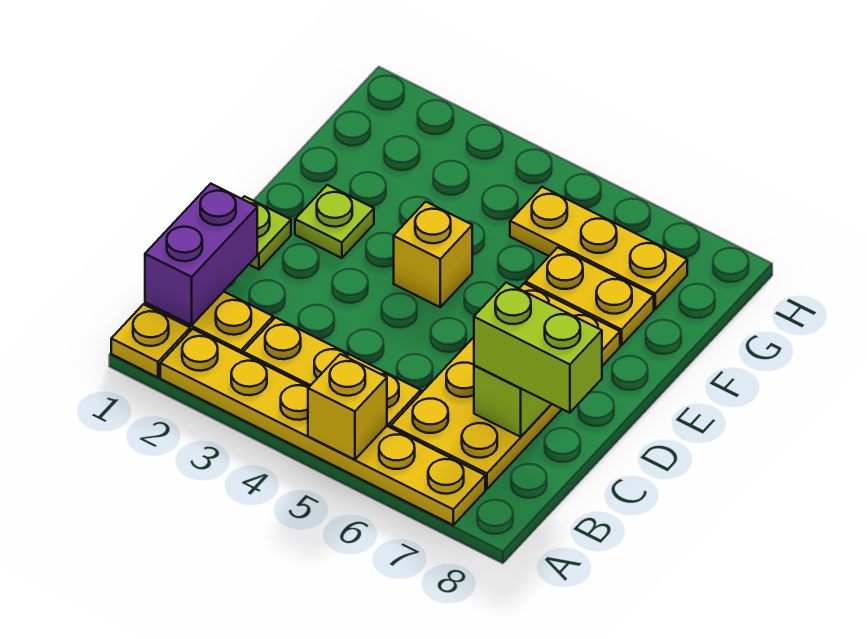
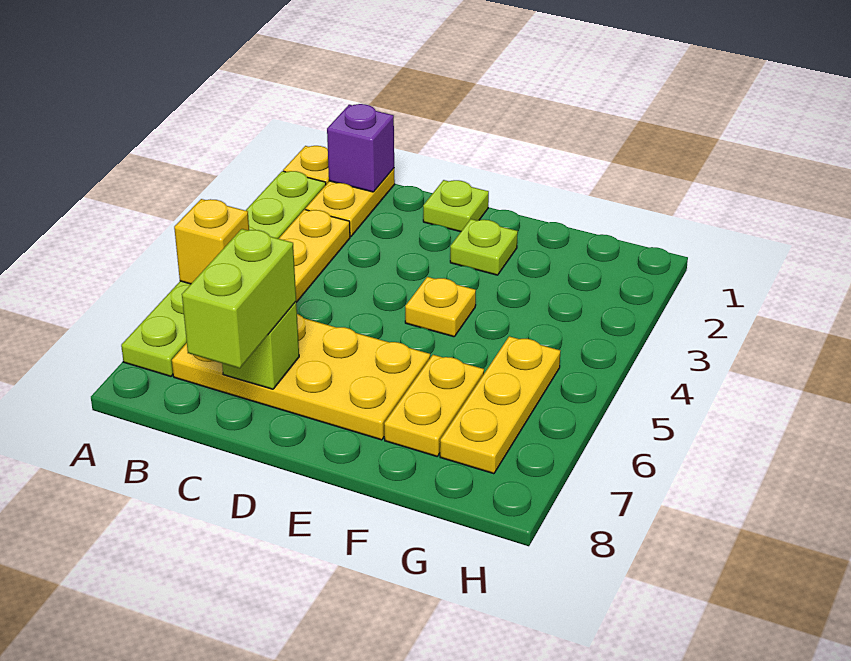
yellow 1x6 plate [160,329,485,525] -> lime 1x6 plate [121,171,326,376]
purple 1x2 brick [145,184,257,325] -> purple 1x1 brick [327,104,394,192]
yellow 1x1 brick [394,202,472,307] -> yellow 1x1 plate [405,277,476,337]

